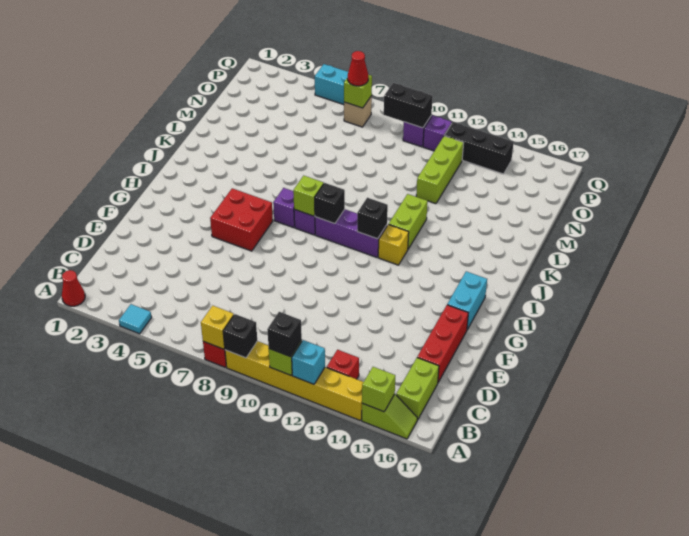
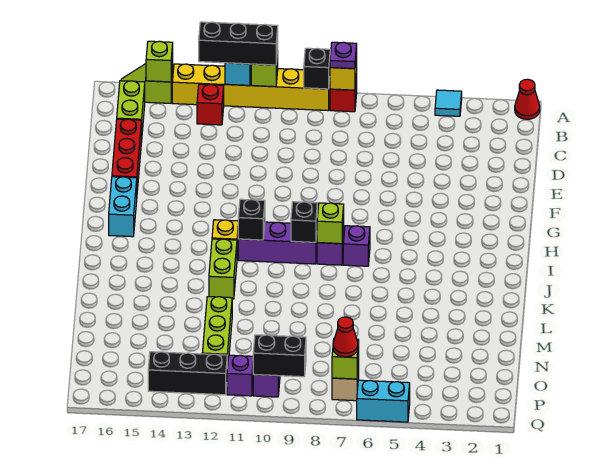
none -> purple 1x1 plate [330,42,357,69]
black 1x1 brick [267,312,302,357] -> black 1x3 brick [199,22,278,65]
red 2x2 brick [210,188,273,251] -> none

